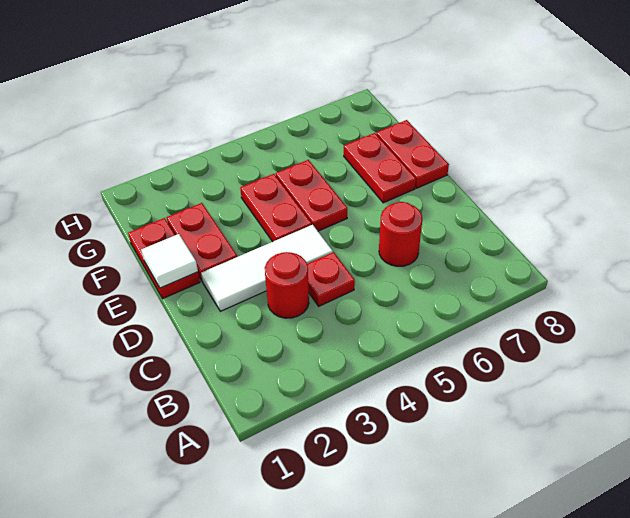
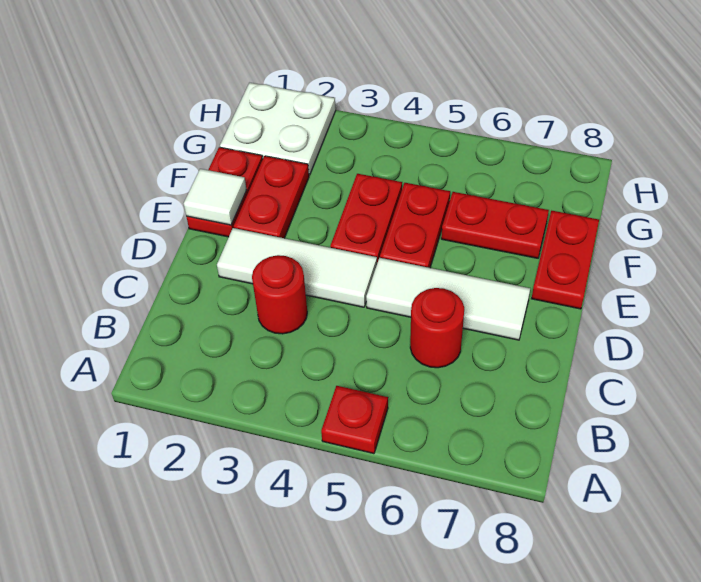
red 1x1 plate [307,252,355,306] -> red 1x1 plate moved to [321,386,388,454]
none -> white 1x3 tile [366,258,530,340]
red 1x2 plate [344,133,416,203] -> red 1x2 plate turned to [441,192,549,258]
none -> white 2x2 plate [220,83,336,175]

